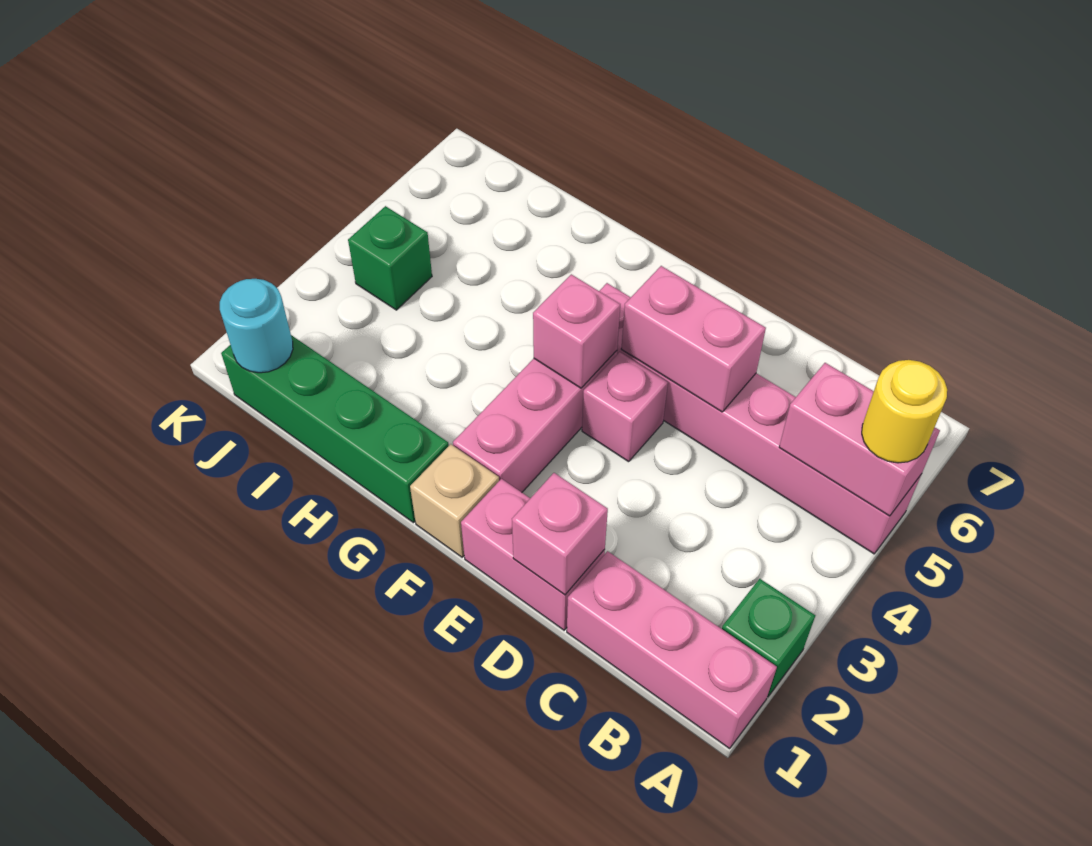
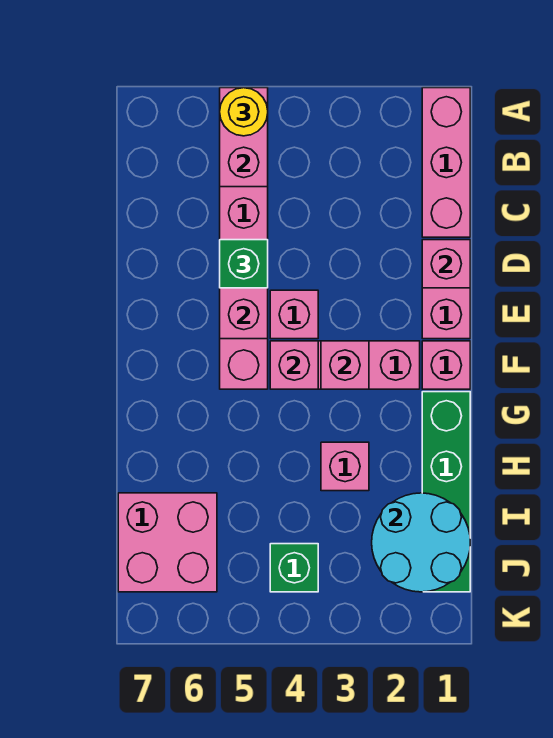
green 1x1 brick [722,579,815,697] -> green 1x1 brick moved to [220,240,268,288]
tan 1x1 brick [410,444,499,557] -> pink 1x1 brick [422,341,470,389]
none -> pink 1x1 brick [321,341,369,389]
none -> pink 1x1 brick [321,442,369,491]
none -> pink 2x2 brick [118,493,217,592]
cyan 1x1 round brick [220,279,293,373] -> cyan 2x2 round brick [372,493,470,592]

